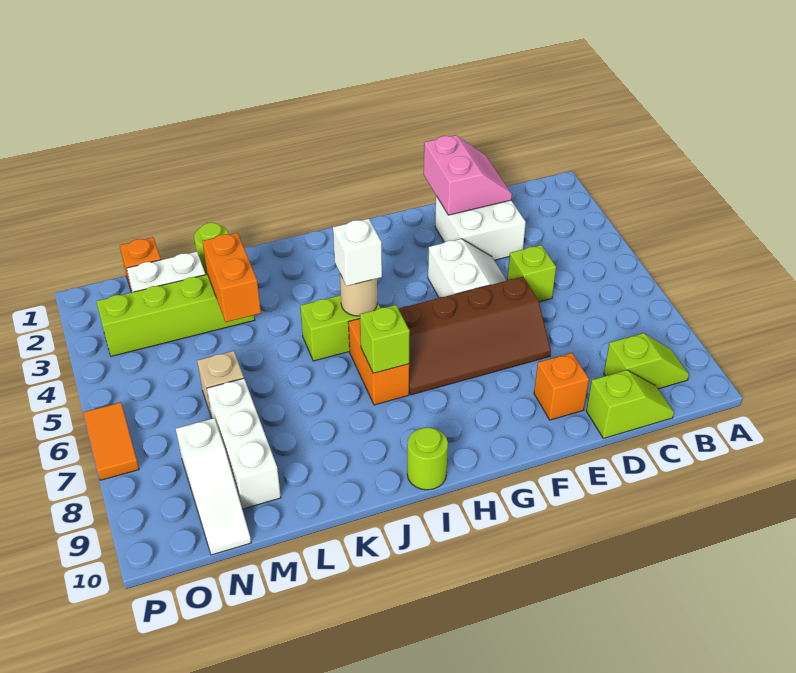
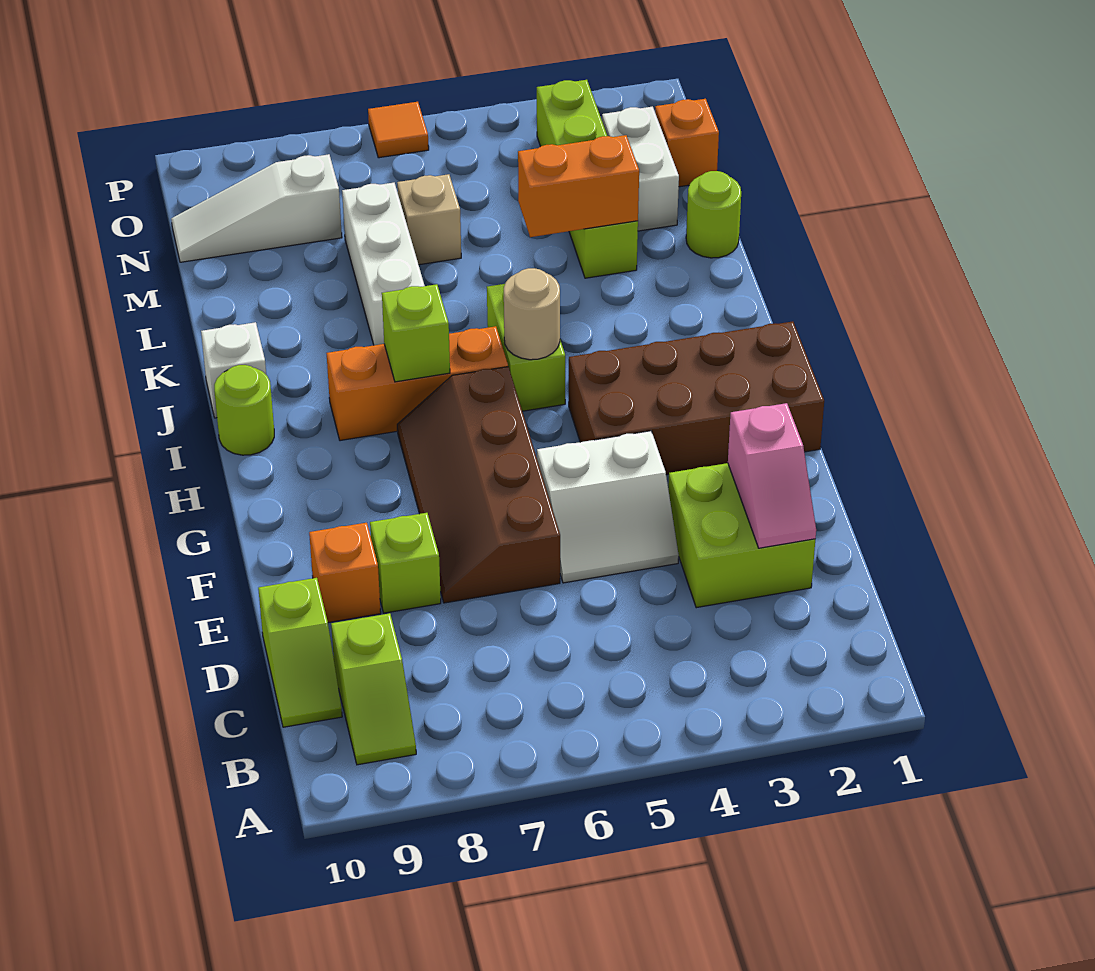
pink 2x2 slope [424,135,512,215] -> pink 1x2 slope [728,403,816,548]
white 2x2 brick [435,196,526,260] -> lime 2x2 brick [668,463,815,608]
lime 1x1 brick [507,245,556,302] -> lime 1x1 brick moved to [370,513,441,613]
none -> brown 2x4 brick [569,321,824,475]
white 1x1 brick [333,219,382,286] -> white 1x1 brick moved to [201,322,266,418]
orange 1x2 brick [348,319,409,405] -> orange 1x3 brick [327,326,508,441]
white 1x3 brick [207,378,281,509] -> white 1x3 brick turned to [342,183,425,345]
orange 1x2 tile [83,402,139,480] -> orange 1x1 tile [368,102,429,158]

